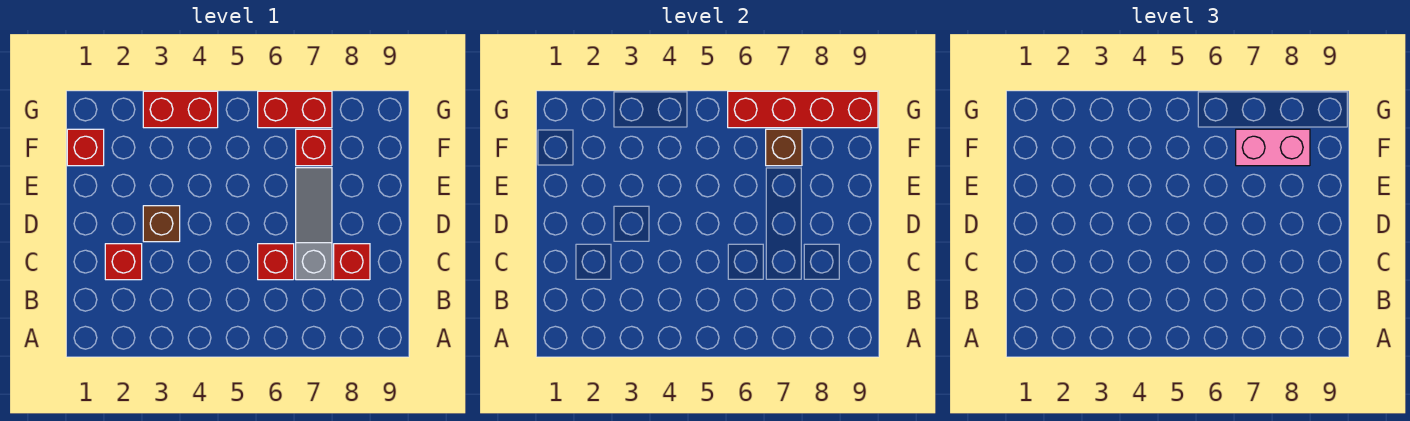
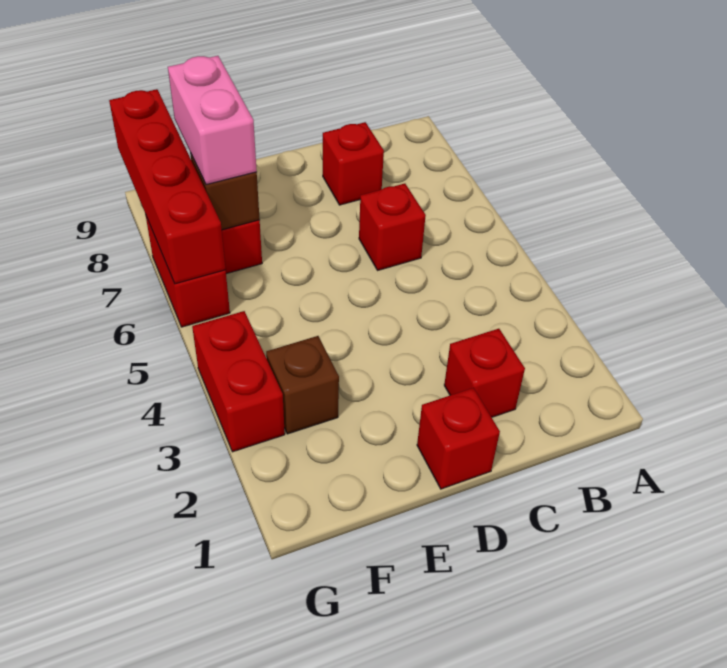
grey 1x3 slope [296,168,332,280] -> none
brown 1x1 brick [143,206,180,242] -> brown 1x1 brick moved to [266,336,339,434]
red 1x1 brick [67,129,104,166] -> red 1x1 brick moved to [417,388,500,489]

